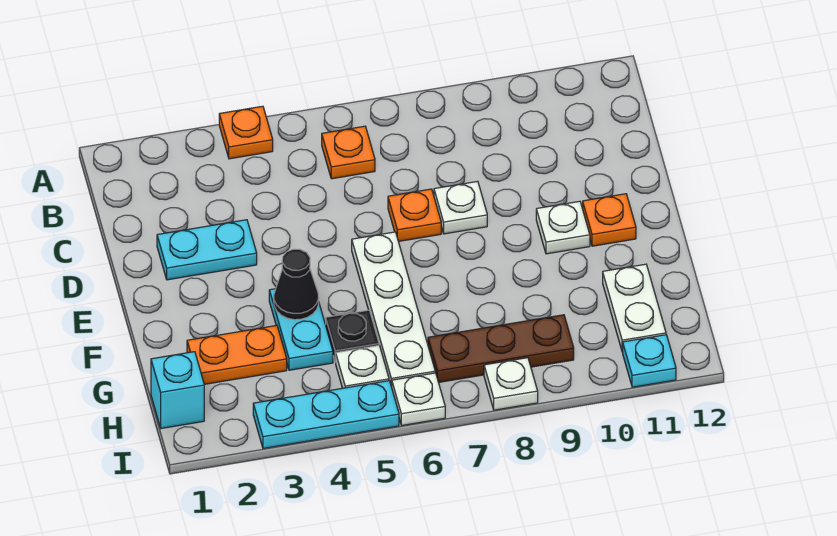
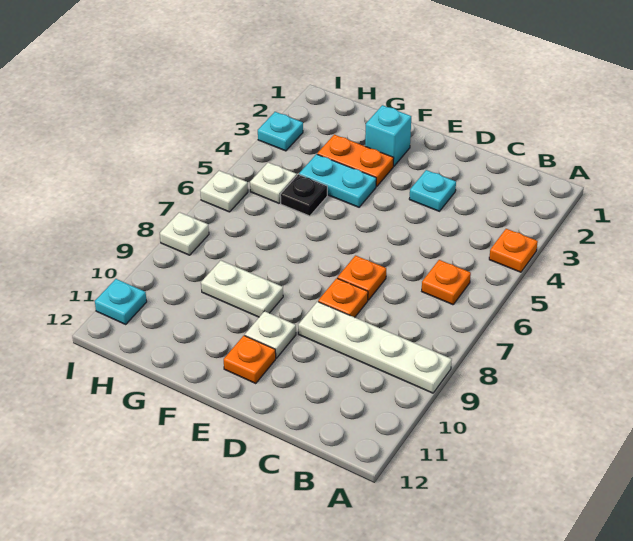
cyan 1x2 plate [157,220,257,280] -> cyan 1x1 plate [409,170,456,211]
white 1x1 plate [434,181,487,234] -> orange 1x1 plate [318,278,368,317]
white 1x4 plate [352,232,435,387] -> white 1x4 plate moved to [298,302,452,393]
black 1x1 cone [274,249,319,320] -> none
orange 1x2 plate [187,325,287,384] -> orange 1x2 plate turned to [317,135,394,187]
white 1x2 plate [603,264,666,352] -> white 1x2 plate moved to [201,260,283,317]
cyan 1x1 brick [151,352,204,428] -> cyan 1x1 brick moved to [365,105,412,166]
brown 1x3 plate [428,315,574,382] -> none
cyan 1x3 plate [253,381,399,448] -> cyan 1x1 plate [258,112,303,151]

